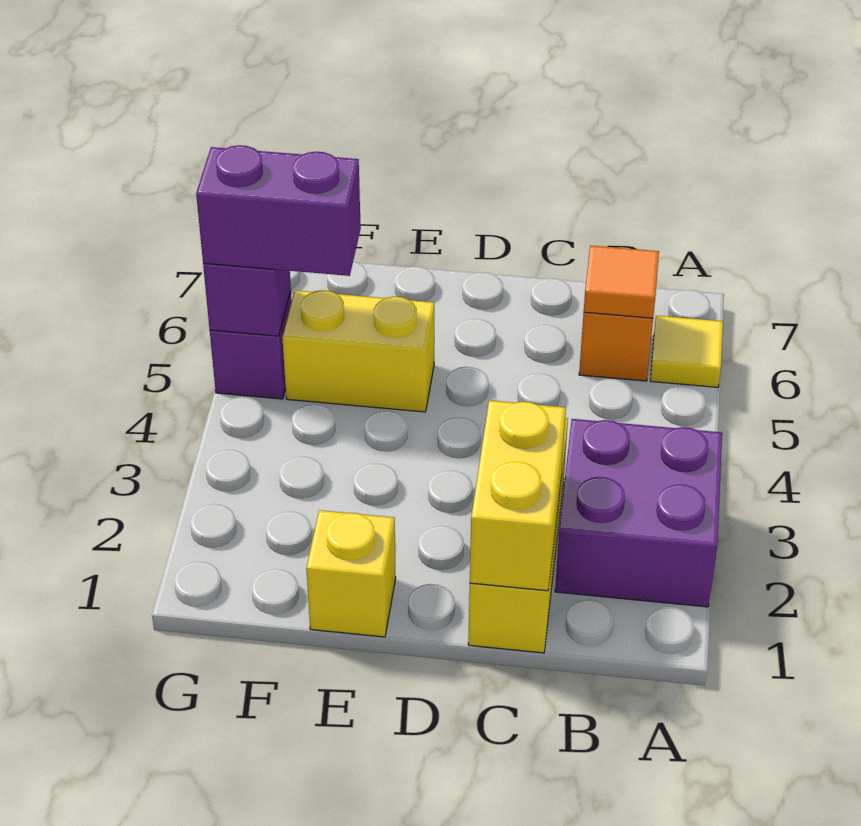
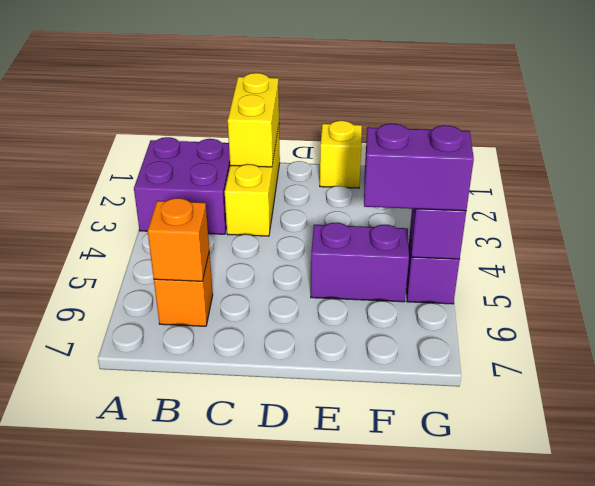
yellow 1x1 tile [650,315,723,387] -> none
orange 1x1 tile [584,246,659,318] -> orange 1x1 brick [148,198,209,281]
yellow 1x2 brick [282,290,434,412] -> purple 1x2 brick [311,223,409,302]

